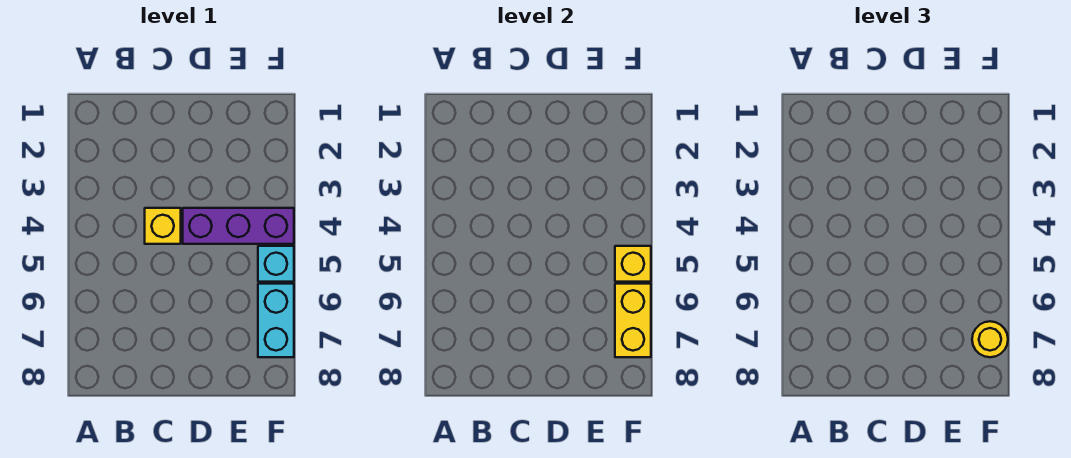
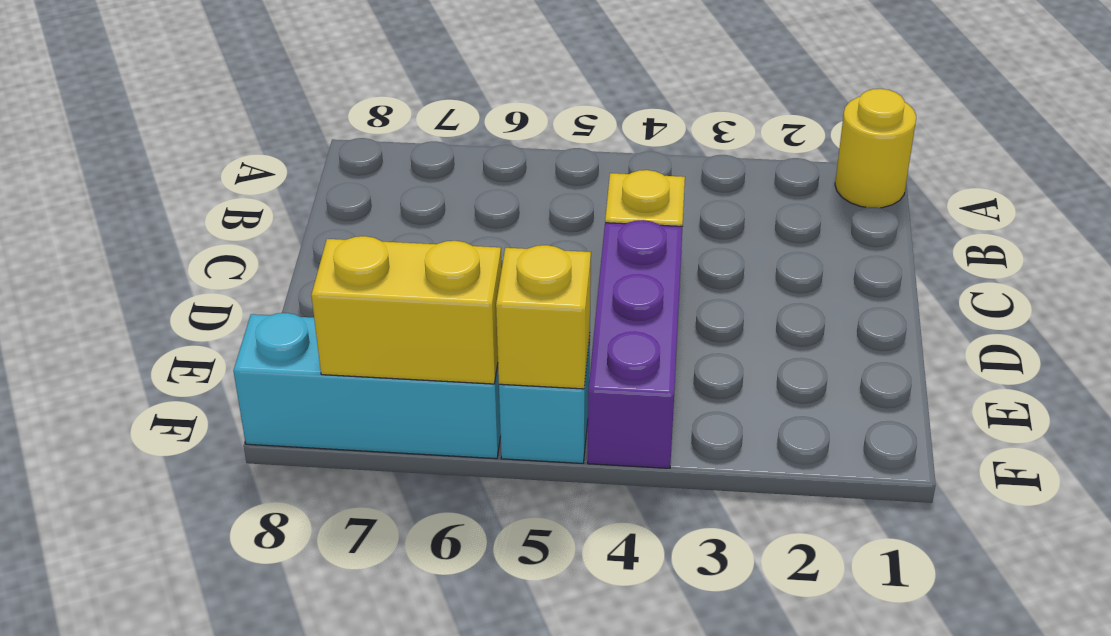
cyan 1x2 brick [258,284,294,357] -> cyan 1x3 brick [233,313,501,459]
yellow 1x1 round brick [972,321,1008,357] -> yellow 1x1 round brick moved to [835,89,916,208]

